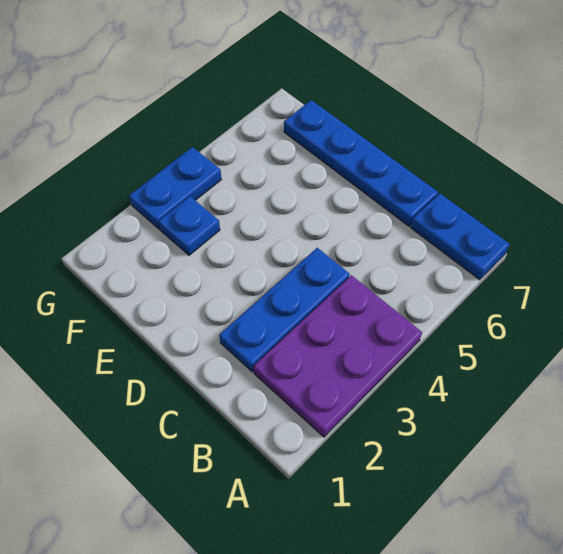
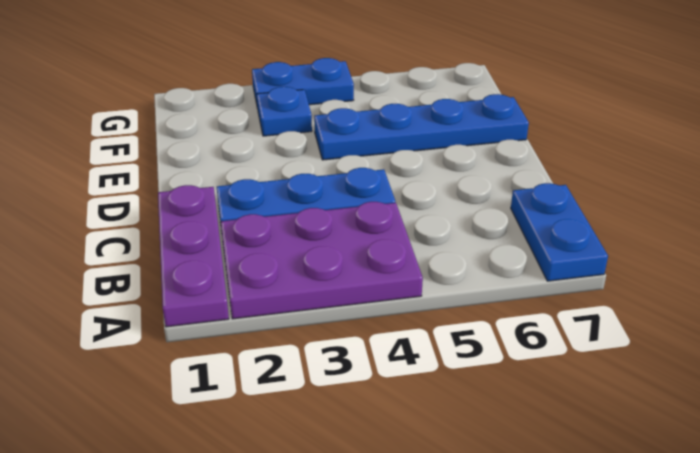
none -> purple 1x3 plate [158,185,229,327]
blue 1x4 plate [284,100,438,226] -> blue 1x4 plate turned to [314,94,529,160]

